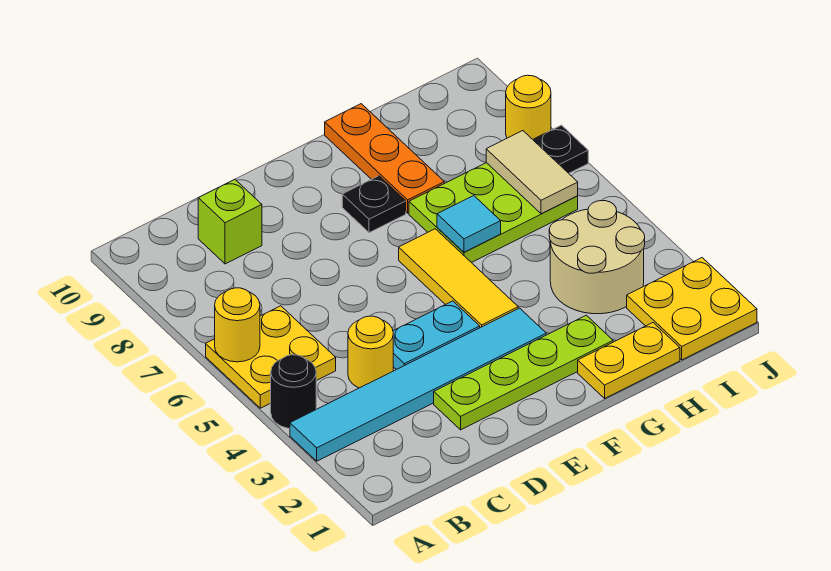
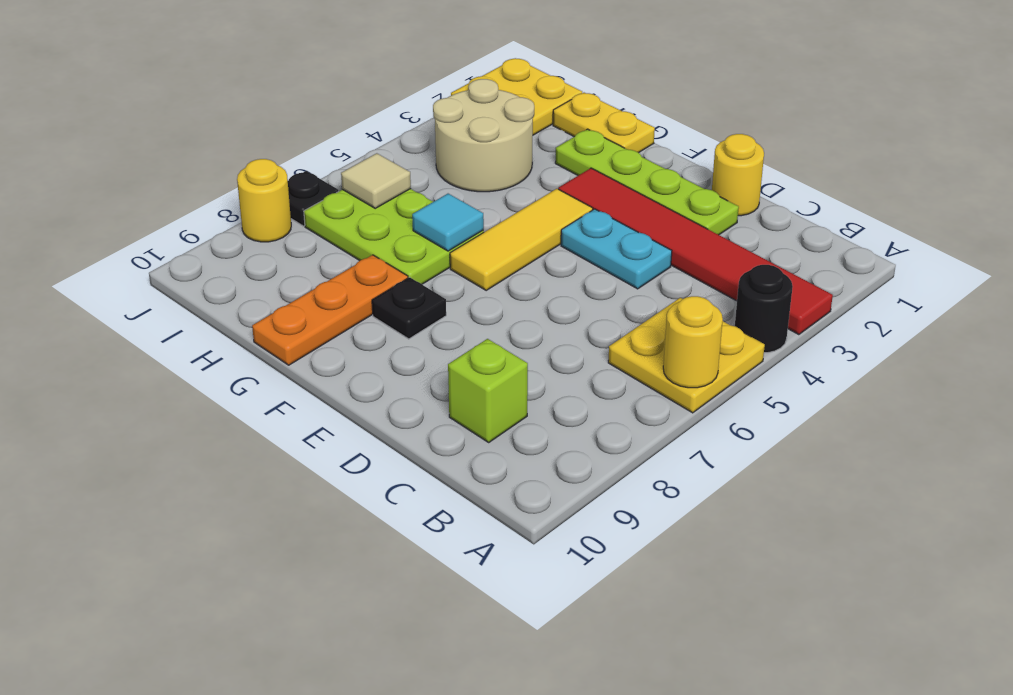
cyan 1x6 tile [290,308,546,461] -> red 1x6 tile [558,168,833,335]
yellow 1x1 round brick [348,316,393,388] -> yellow 1x1 round brick moved to [712,134,764,216]
tan 1x2 tile [486,131,578,214] -> tan 1x1 tile [341,153,411,208]

